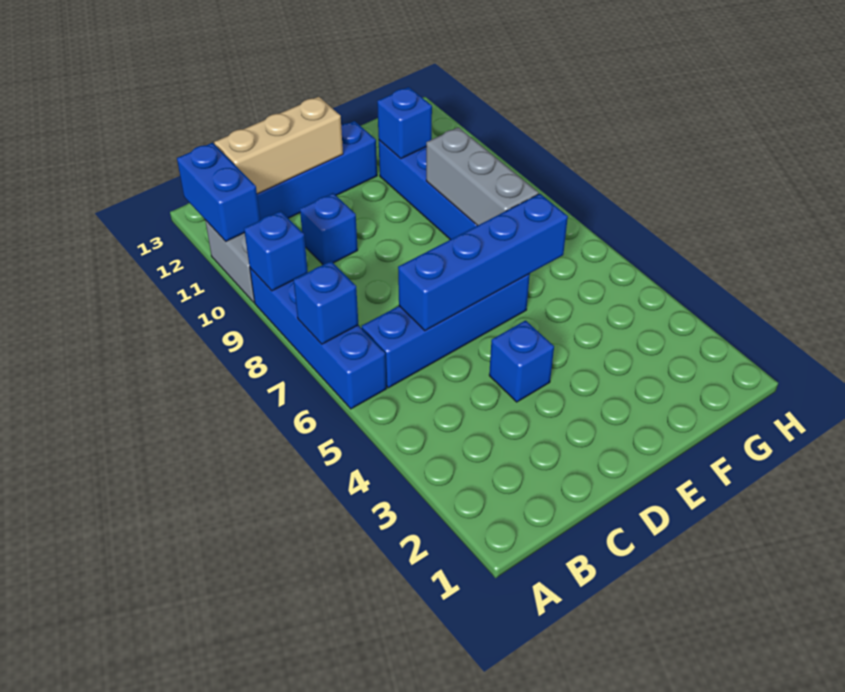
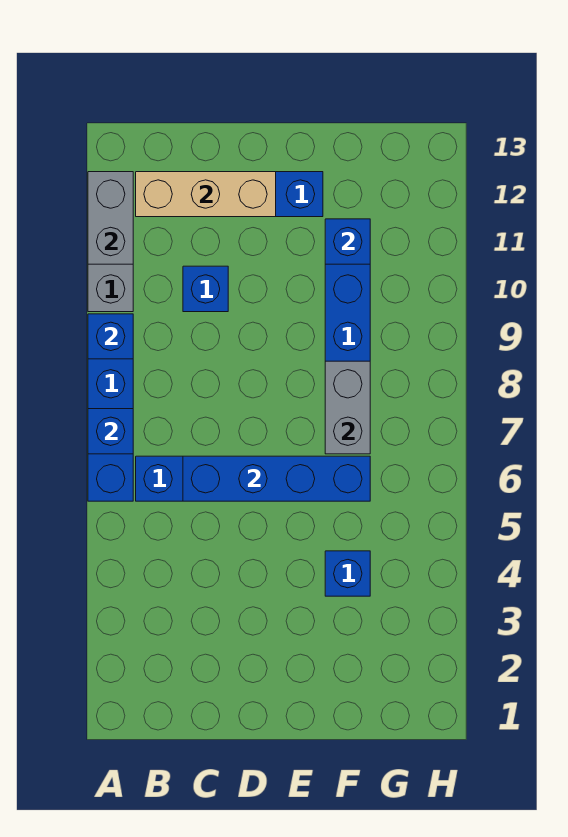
blue 1x2 brick [177,143,260,241] -> grey 1x2 brick [88,172,133,264]
blue 1x1 brick [489,321,554,402] -> blue 1x1 brick moved to [325,551,370,596]
grey 1x3 brick [426,127,538,226] -> grey 1x2 brick [325,361,370,454]

